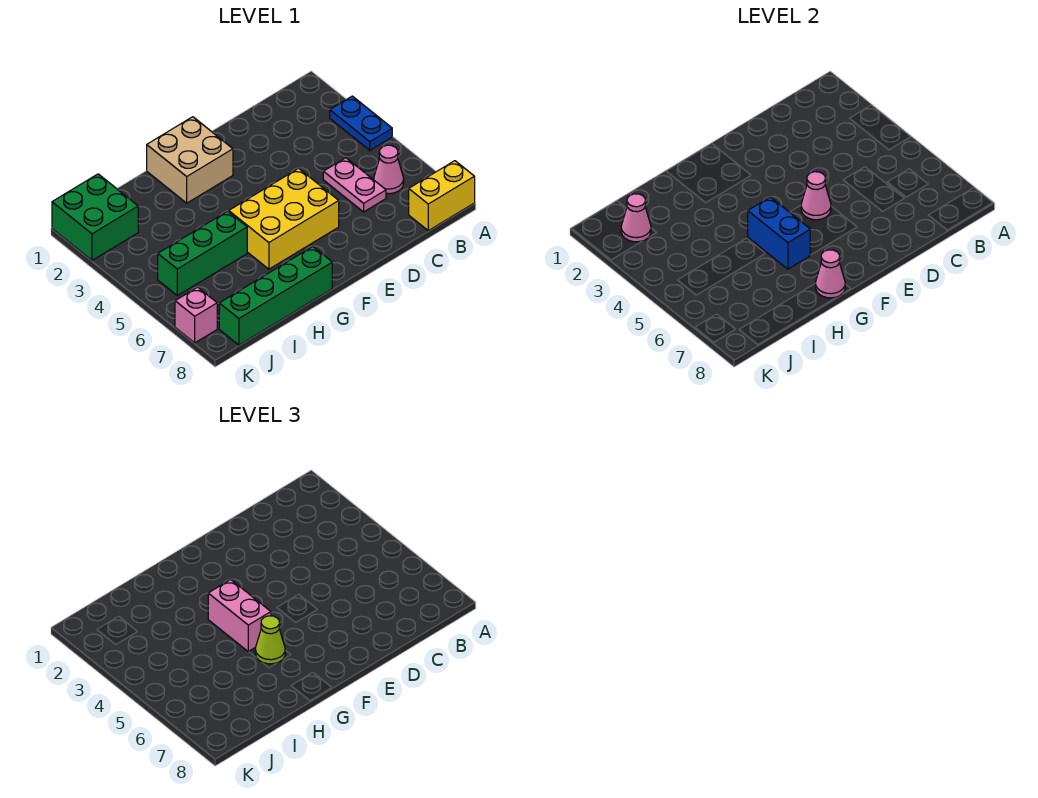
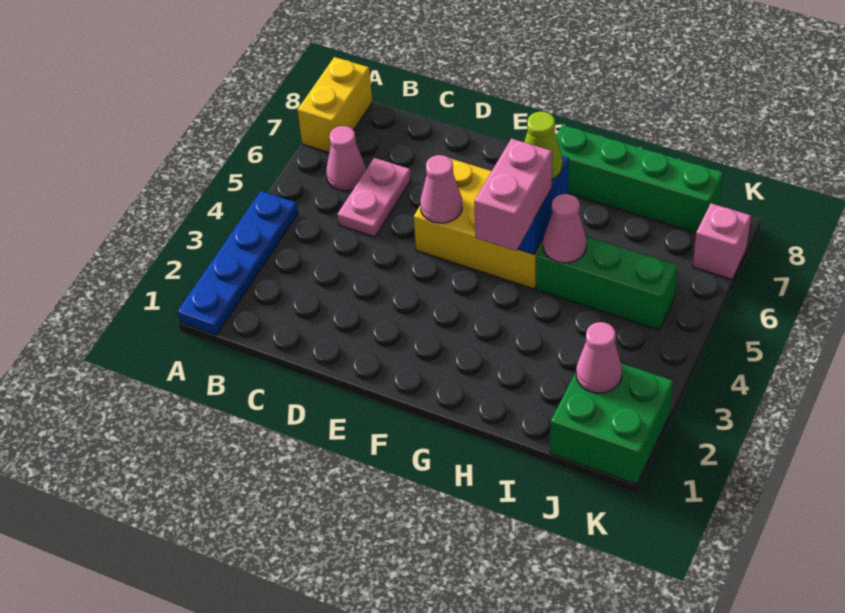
blue 1x2 plate [330,96,392,150] -> blue 1x4 plate [177,191,298,335]
yellow 1x2 brick [409,161,475,231] -> yellow 1x2 brick turned to [298,57,372,153]
tan 2x2 brick [147,117,233,203] -> none
pink 1x1 cone [816,250,845,298] -> pink 1x1 cone moved to [543,194,586,263]

